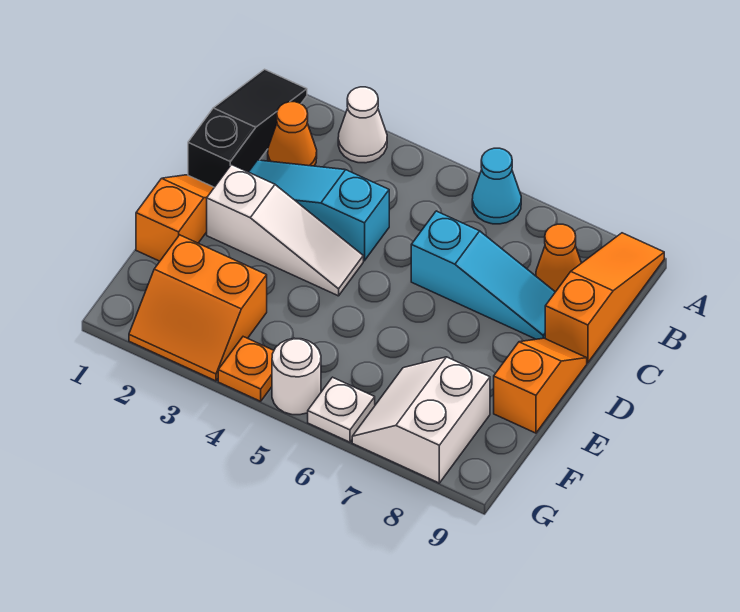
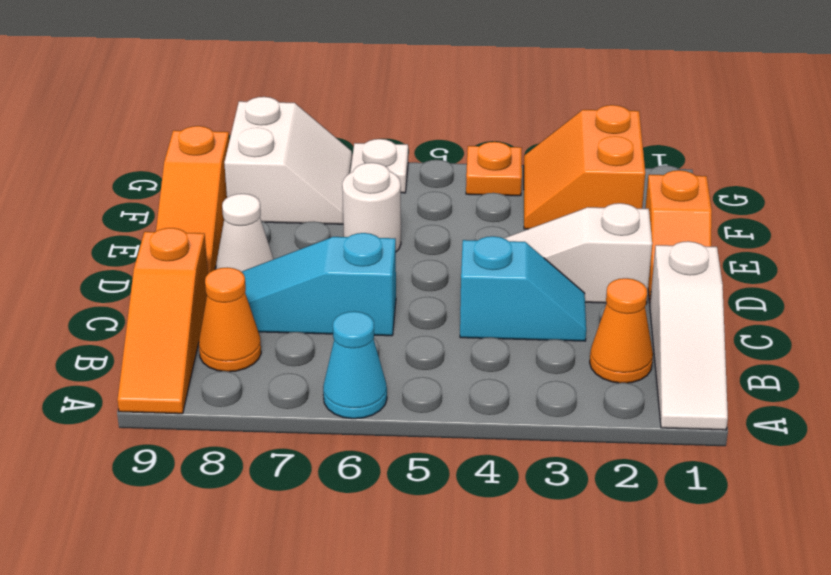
black 1x3 slope [188,69,307,187] -> white 1x3 slope [650,241,728,430]
white 1x1 cone [338,87,387,163] -> white 1x1 cone moved to [216,194,273,272]
cyan 1x3 slope [249,160,389,261] -> cyan 1x2 slope [460,236,586,341]
orange 1x2 slope [494,338,587,433] -> orange 1x3 slope [156,126,229,273]
orange 2x2 slope [129,235,267,381] -> orange 2x2 slope turned to [524,105,645,229]
white 1x1 round brick [272,338,321,415] -> white 1x1 round brick moved to [342,163,401,252]

